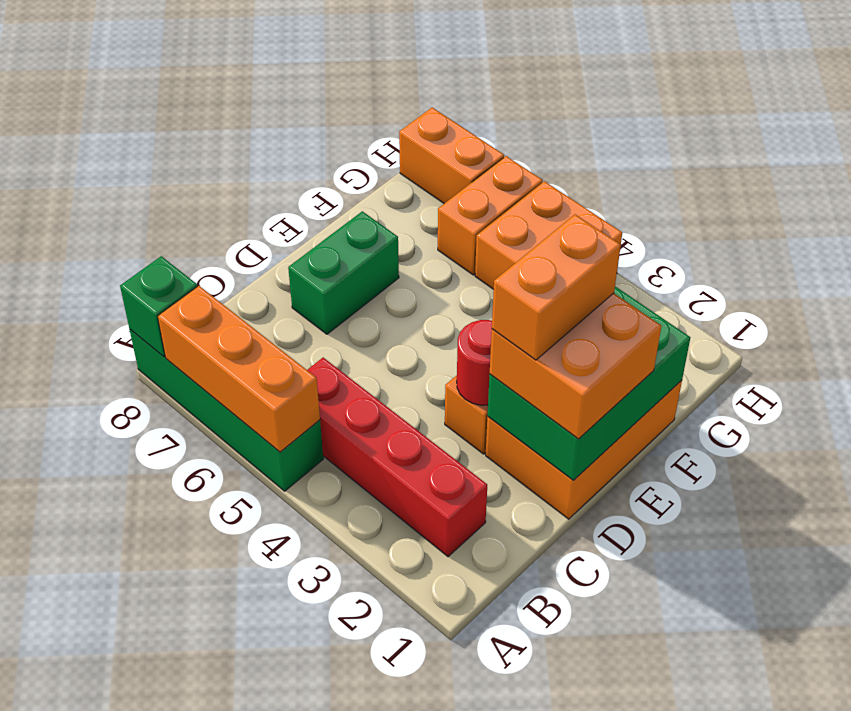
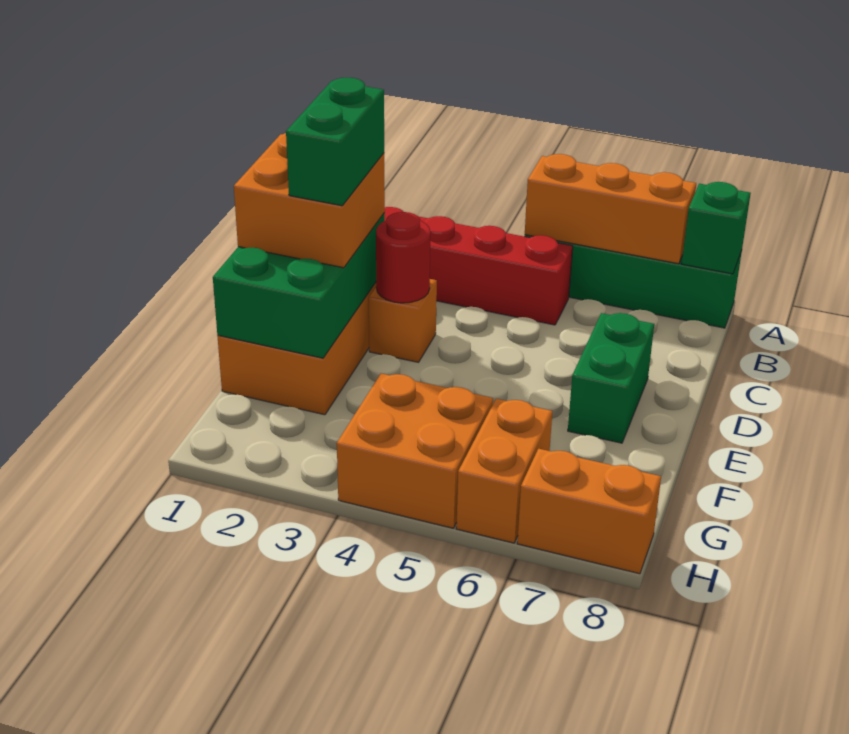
orange 1x2 brick [492,215,621,360] -> green 1x2 brick [286,78,384,206]

